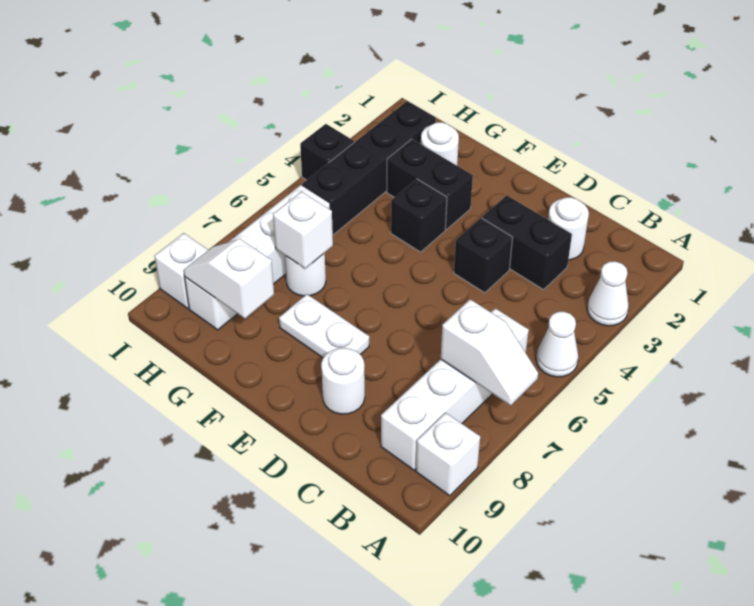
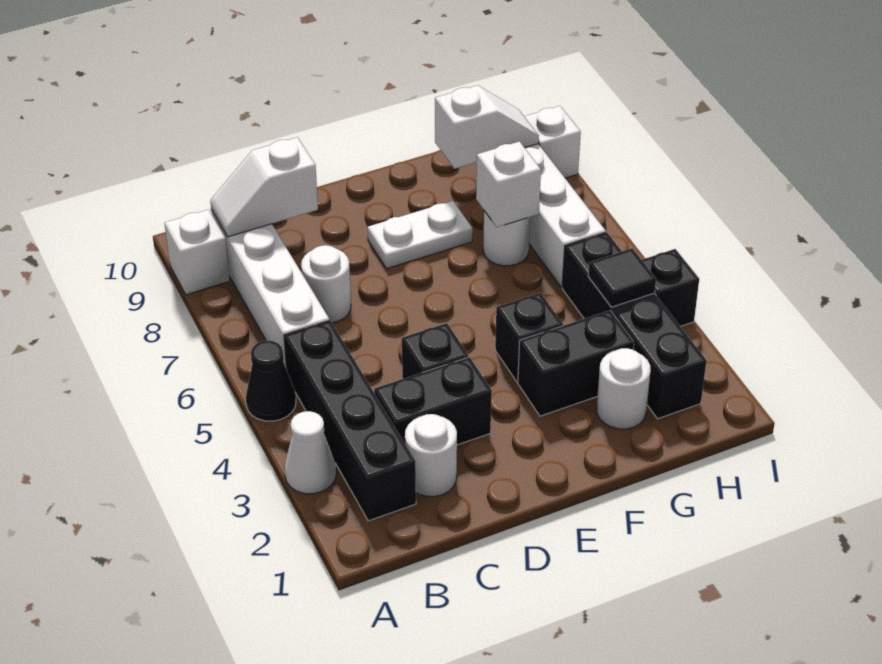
white 1x1 cone [536,312,578,377] -> black 1x1 cone [246,341,296,421]
white 1x2 slope [441,299,538,406] -> white 1x2 slope moved to [210,137,318,237]
none -> black 1x4 brick [284,321,416,521]
white 1x1 round brick [321,348,365,414] -> white 1x1 round brick moved to [301,245,351,323]
none -> black 1x1 tile [588,248,656,307]

